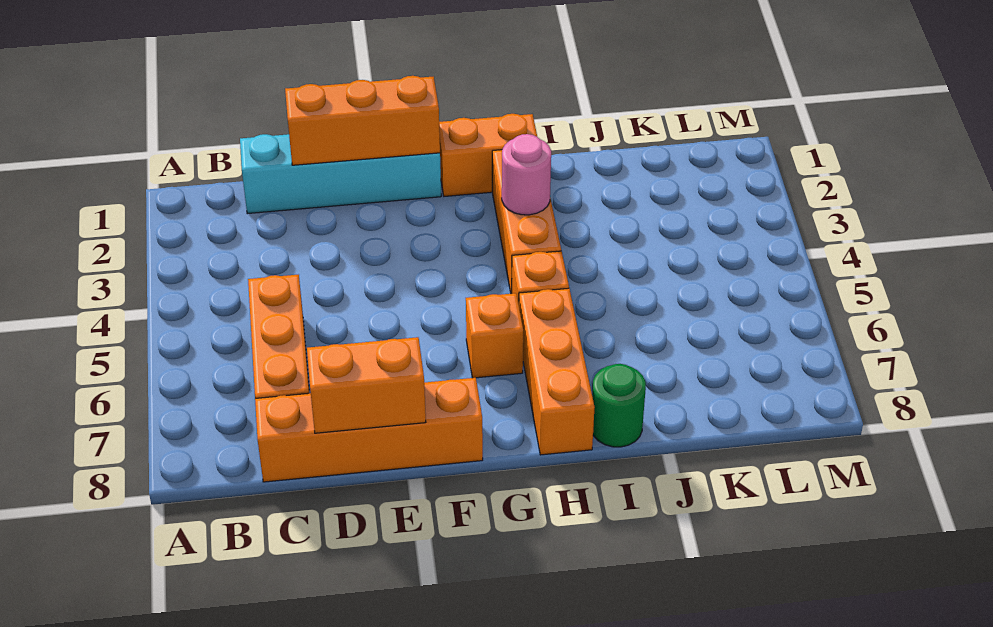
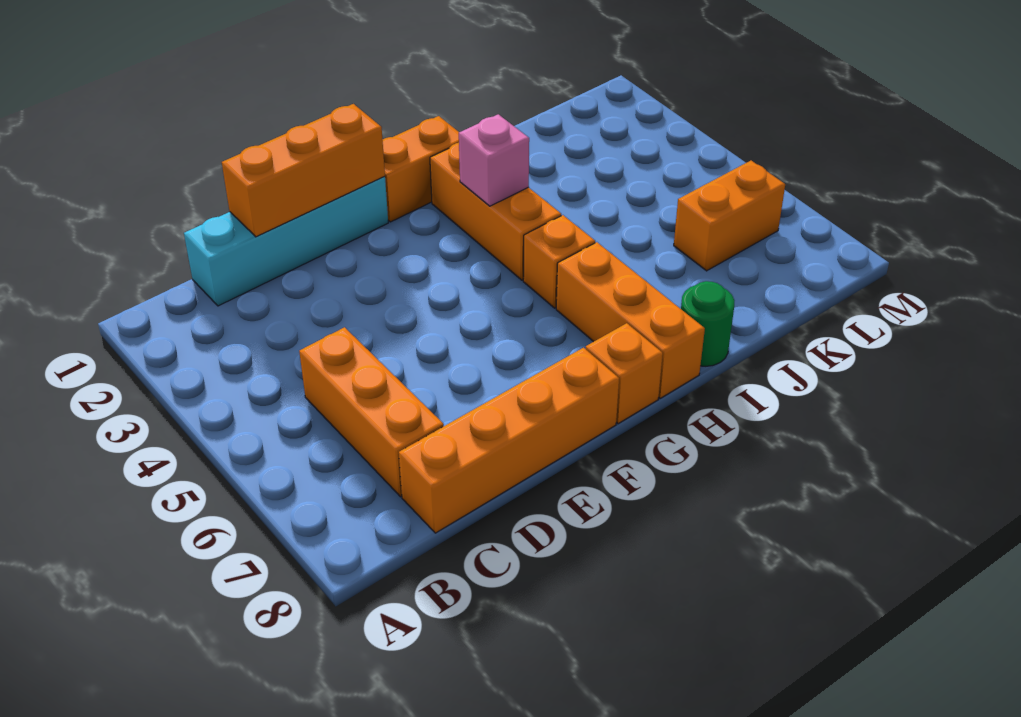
orange 1x2 brick [307,337,426,433] -> orange 1x2 brick moved to [674,161,785,271]
orange 1x1 brick [466,293,523,378] -> orange 1x1 brick moved to [586,323,663,424]
pink 1x1 round brick [502,134,551,215] -> pink 1x1 brick [459,114,529,206]

